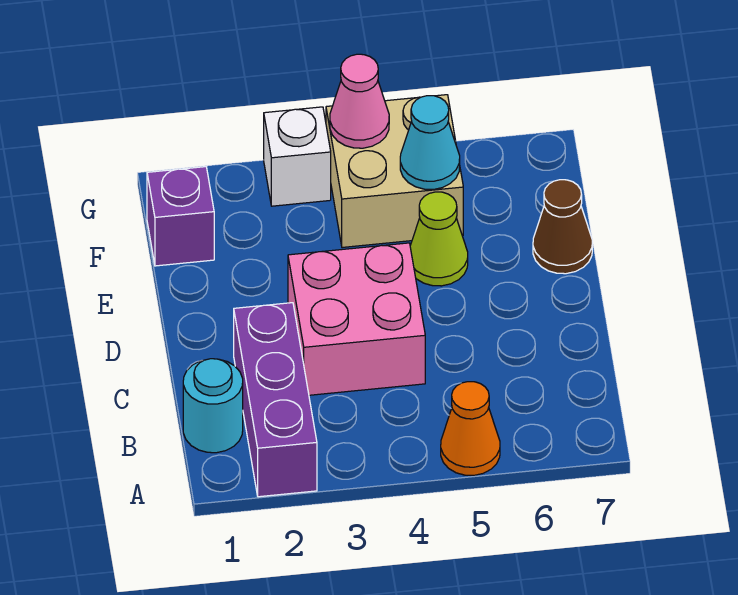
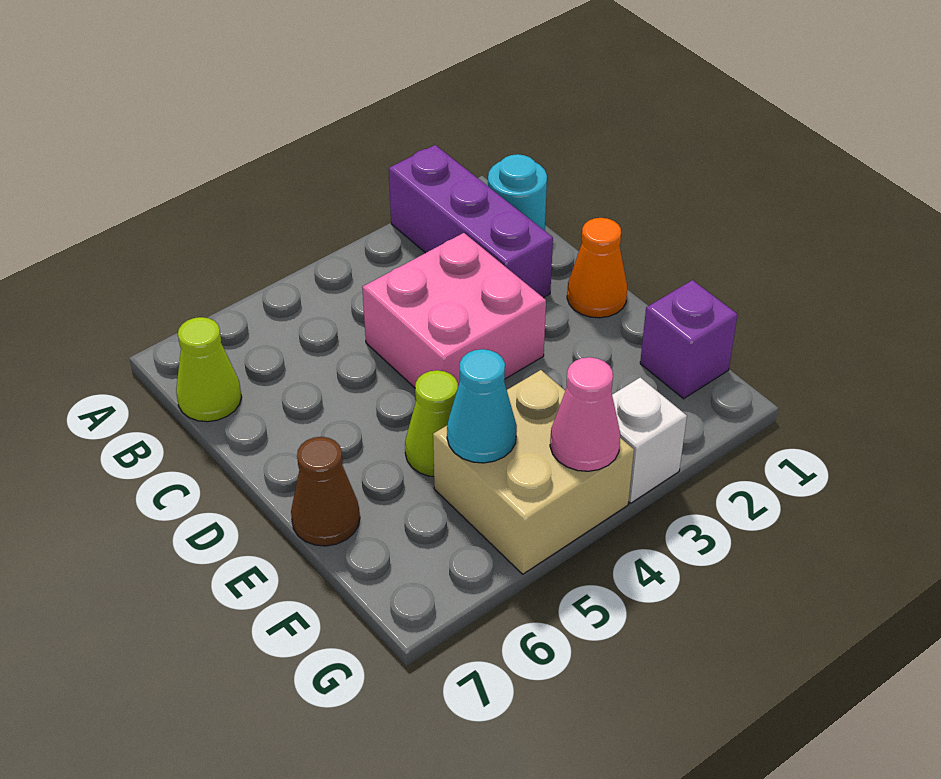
orange 1x1 cone [441,382,500,475] -> orange 1x1 cone moved to [567,218,627,318]
none -> lime 1x1 cone [176,317,241,422]

